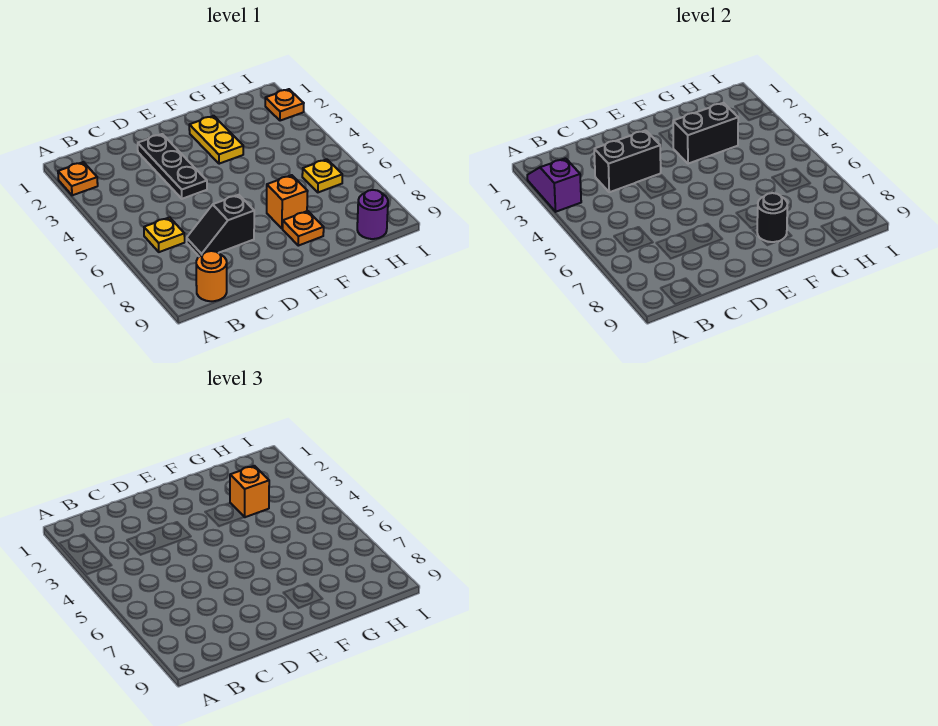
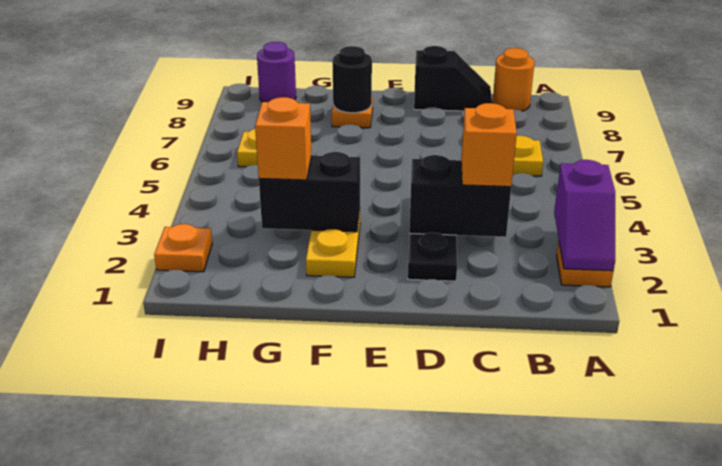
black 1x2 slope [187,195,254,256] -> black 1x2 slope moved to [414,46,492,111]
orange 1x1 brick [267,175,308,229] -> orange 1x1 brick moved to [461,103,517,187]

